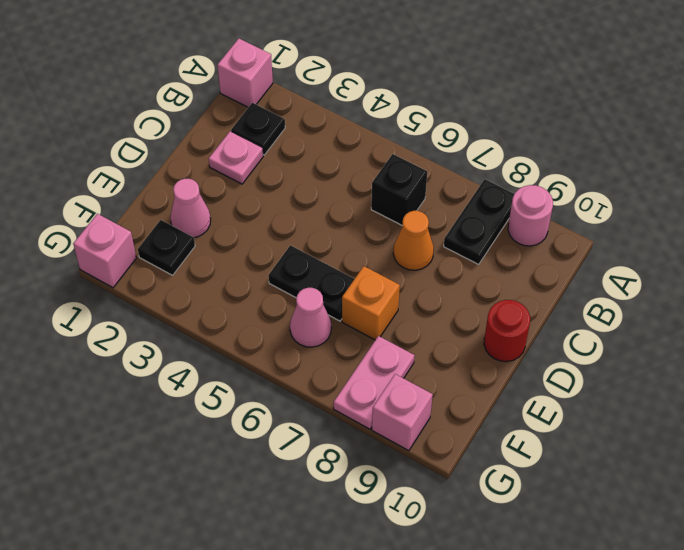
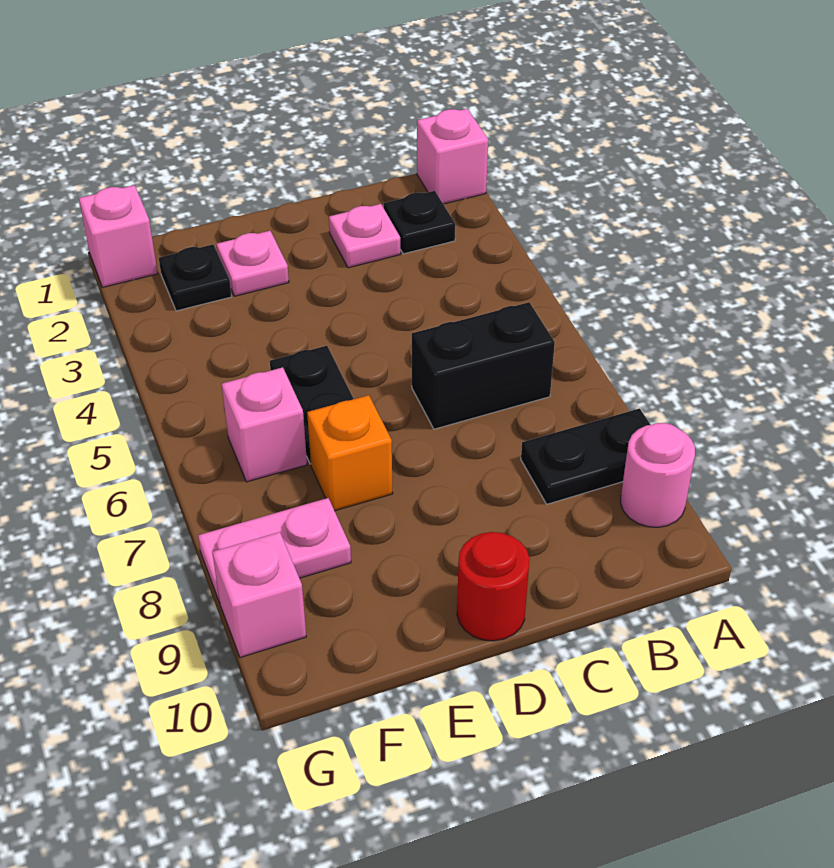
black 1x1 brick [371,154,427,225] -> black 1x2 brick [412,302,555,429]
orange 1x1 cone [393,211,434,270] -> none
pink 1x1 cone [170,179,211,237] -> pink 1x1 plate [216,231,289,296]
pink 1x1 cone [290,288,331,347] -> pink 1x1 brick [222,367,307,482]

